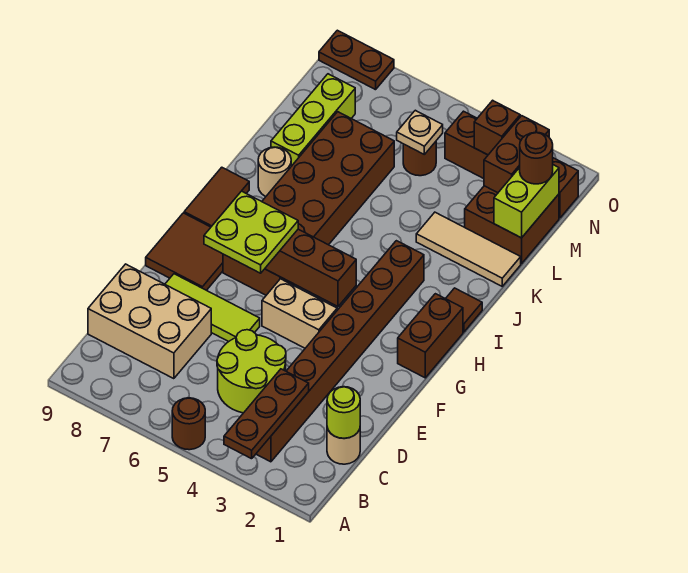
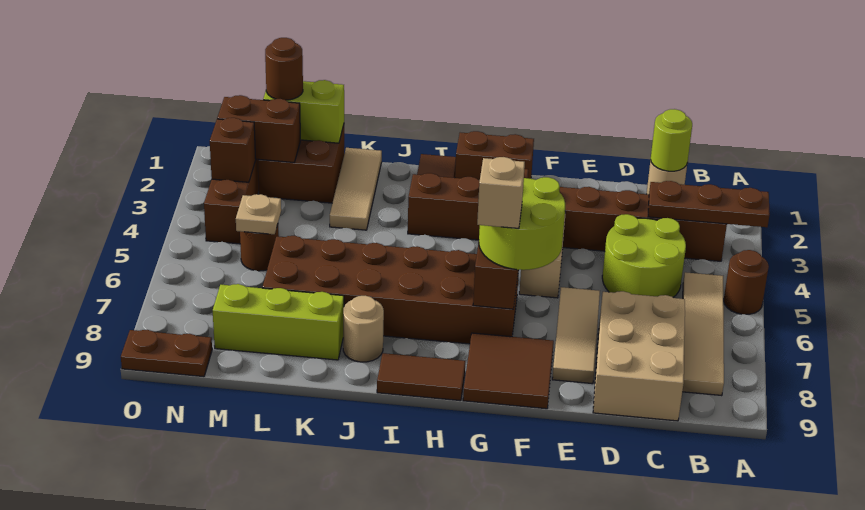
none -> tan 1x4 tile [682,272,724,396]
lime 1x3 tile [165,274,260,342] -> tan 1x3 tile [552,287,600,384]
lime 2x2 plate [204,191,298,273] -> lime 2x2 round brick [479,177,565,270]
none -> tan 1x1 brick [477,157,525,229]
brown 1x2 plate [319,30,394,90] -> brown 1x2 plate turned to [121,330,212,377]

